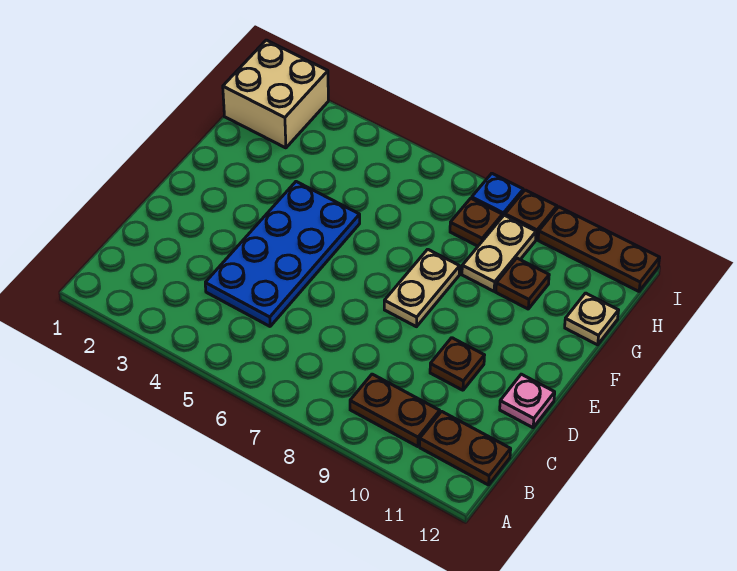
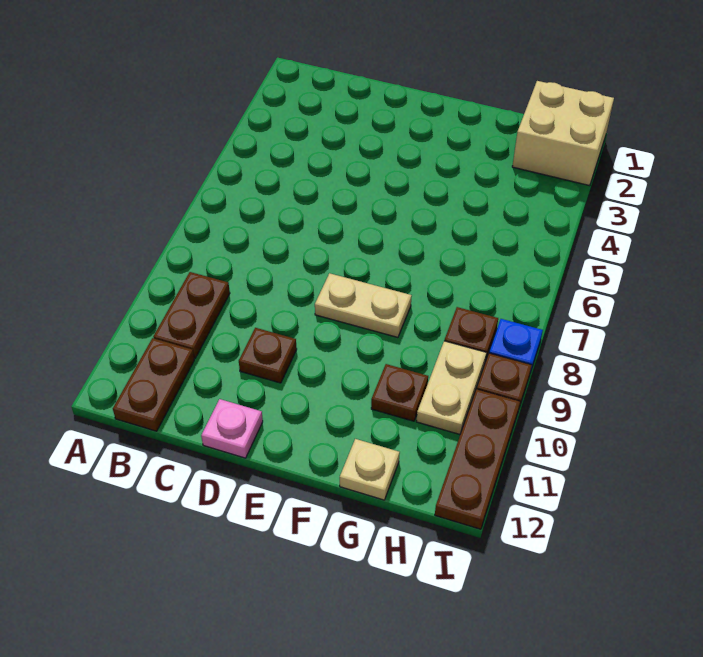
blue 2x4 plate [205,182,360,326] -> none
tan 1x2 plate [462,215,536,291] -> tan 1x2 plate turned to [416,341,486,434]

